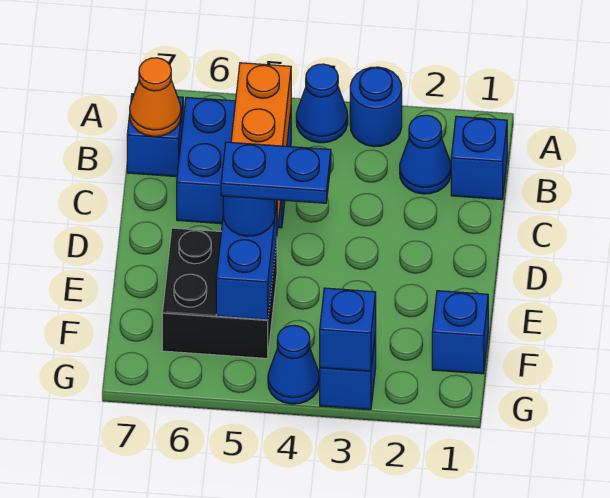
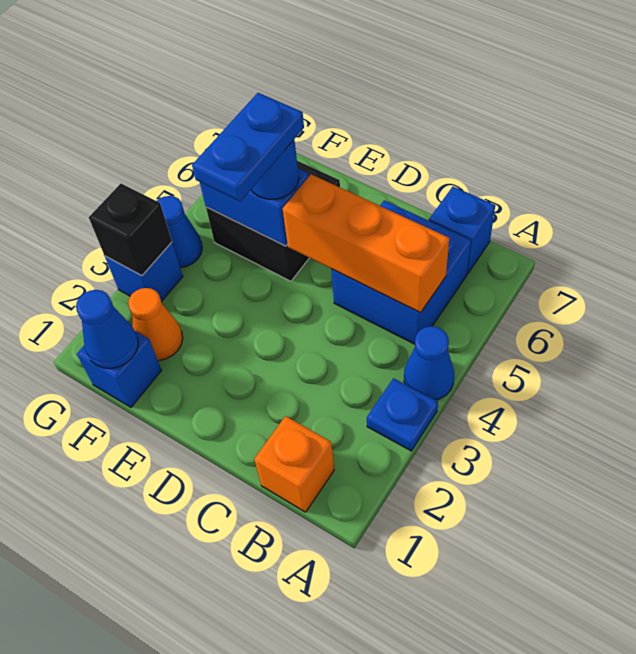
blue 1x1 round brick [350,67,402,147] -> blue 1x1 plate [367,378,438,451]
blue 1x1 brick [451,116,507,200] -> orange 1x1 brick [254,416,334,512]
blue 1x1 cone [400,115,451,194] -> blue 1x1 cone moved to [76,290,138,368]
orange 1x1 cone [130,58,181,136] -> orange 1x1 cone moved to [128,288,183,361]
blue 1x1 brick [320,288,376,371] -> black 1x1 brick [89,184,172,275]

